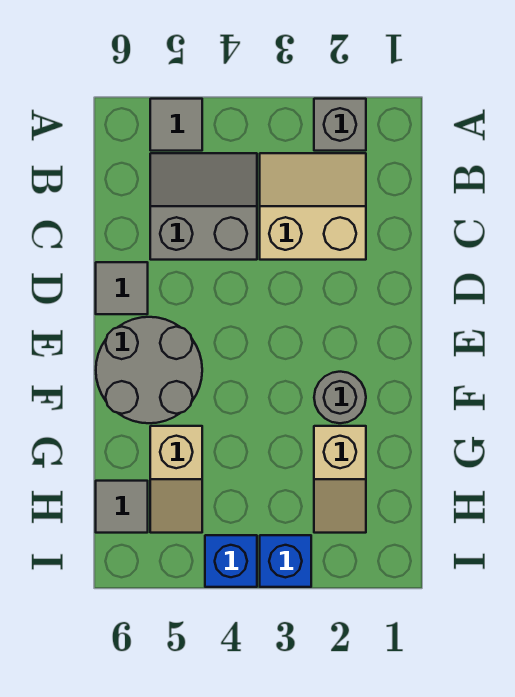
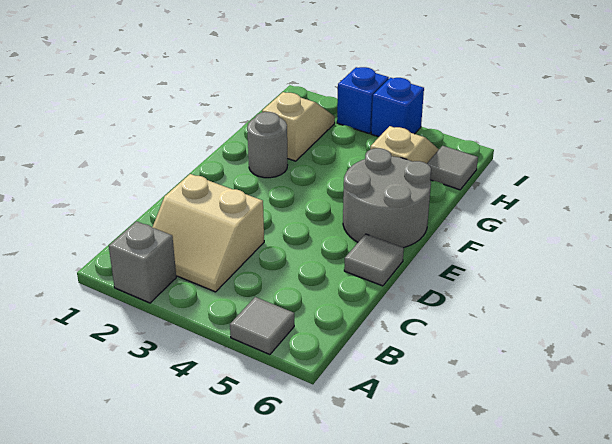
grey 2x2 slope [150,153,257,260] -> none

